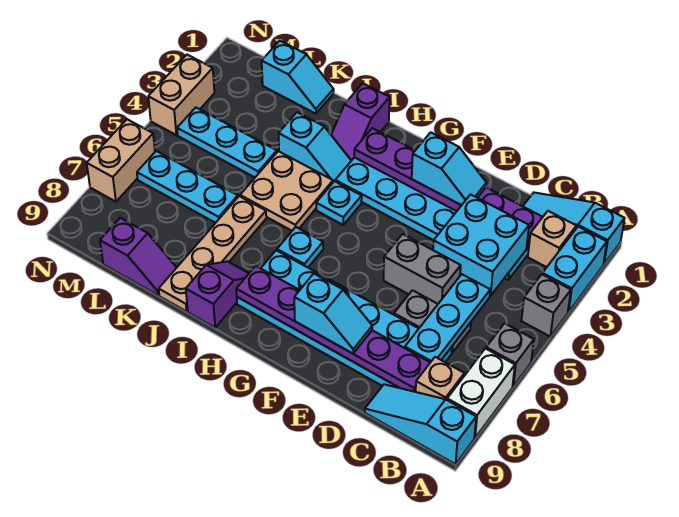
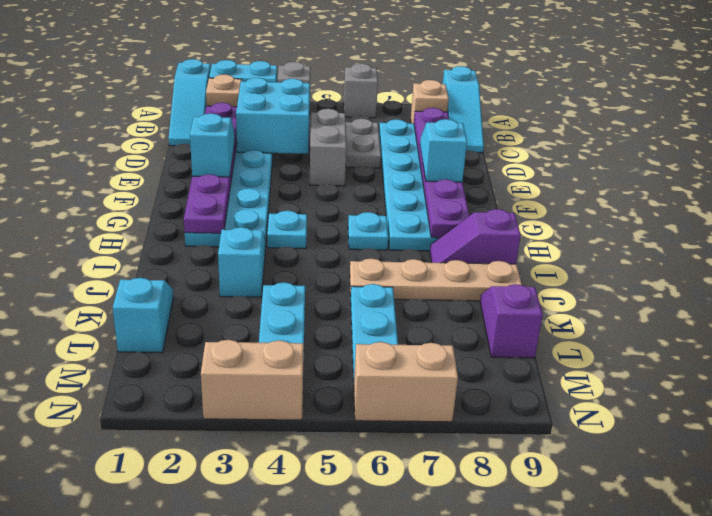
white 1x2 brick [447,349,515,438] -> none
cyan 1x3 plate [405,274,490,362] -> none
purple 1x2 slope [331,83,390,161] -> none
tan 2x2 plate [240,151,333,231] -> none

